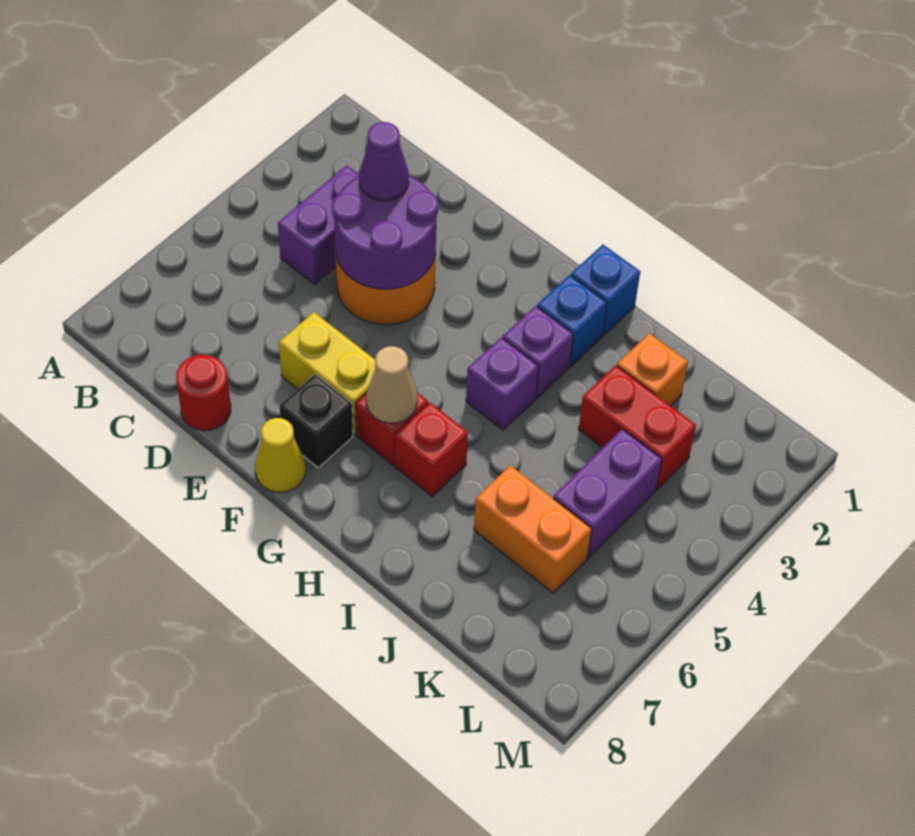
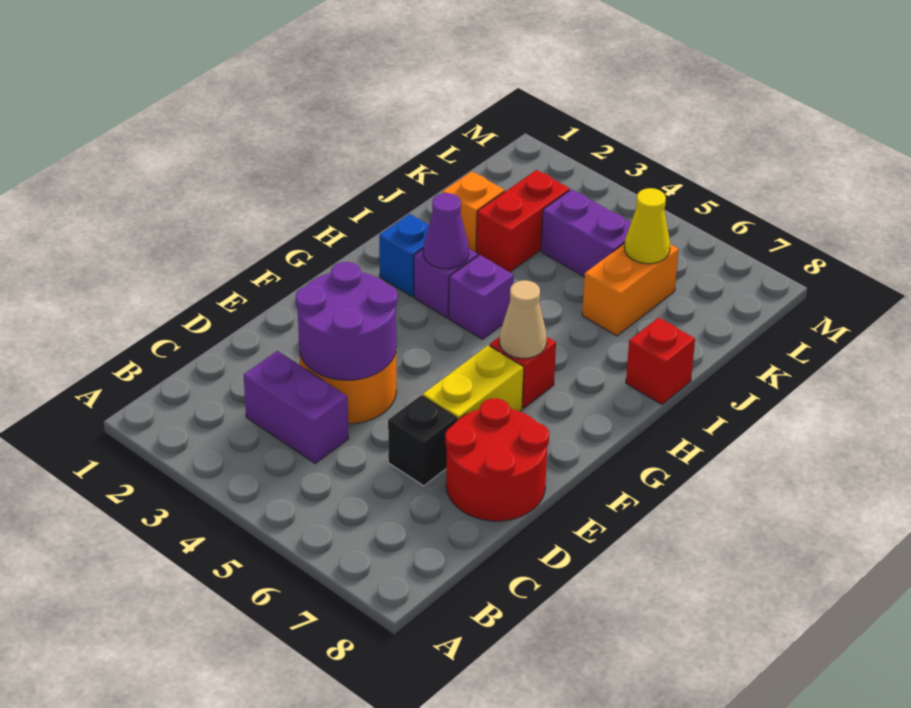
purple 1x1 cone [359,122,409,201] -> purple 1x1 cone moved to [423,193,469,269]
red 1x1 round brick [176,355,231,431] -> red 2x2 round brick [445,398,549,521]
black 1x1 brick [279,374,353,468] -> black 1x1 brick moved to [388,395,457,486]
yellow 1x1 cone [255,418,306,492] -> yellow 1x1 cone moved to [624,188,670,264]
blue 1x1 brick [571,245,640,335] -> none
red 1x1 brick [395,403,468,497] -> red 1x1 brick moved to [626,318,695,405]

